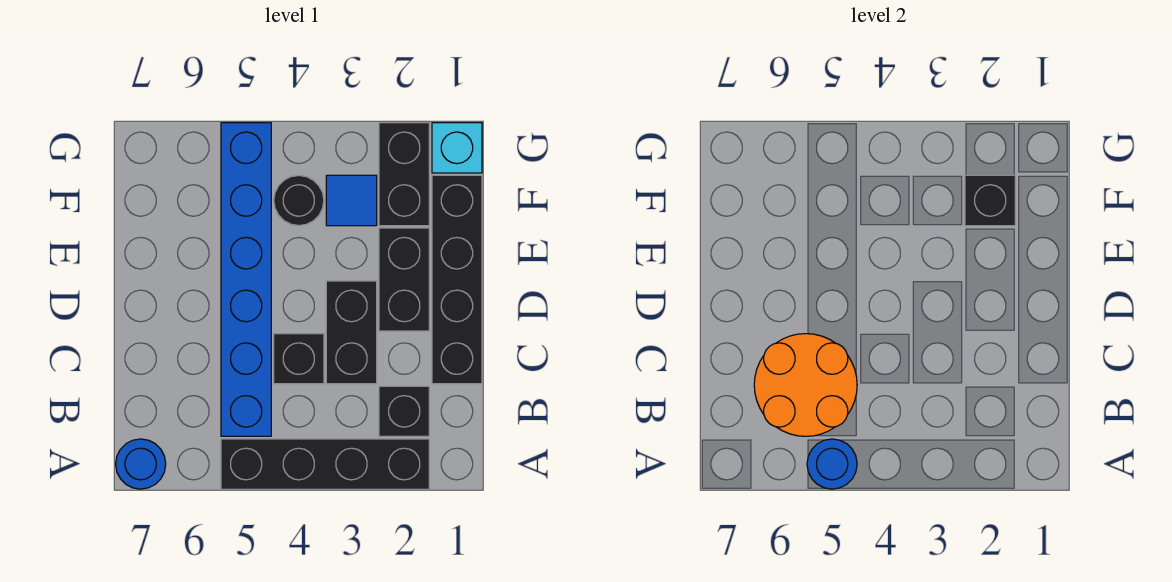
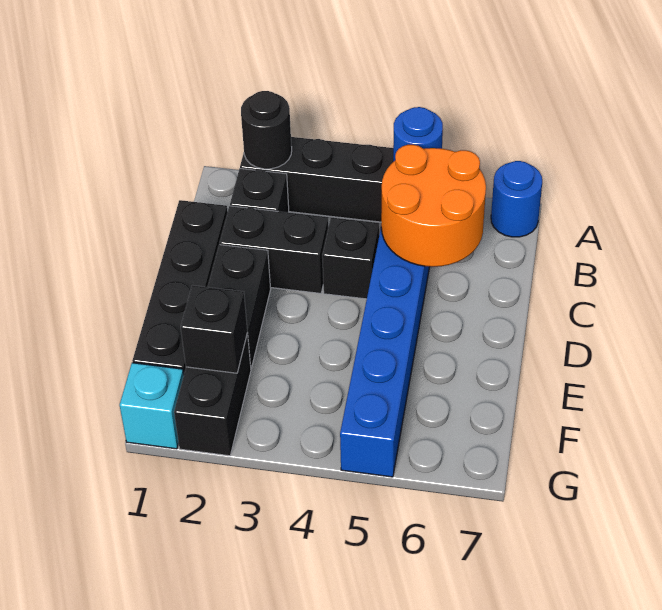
black 1x2 brick [326,281,377,384] -> black 1x2 brick turned to [220,206,329,293]
blue 1x1 tile [326,175,377,226] -> none
black 1x1 round brick [274,175,324,226] -> black 1x1 round brick moved to [241,91,292,169]

